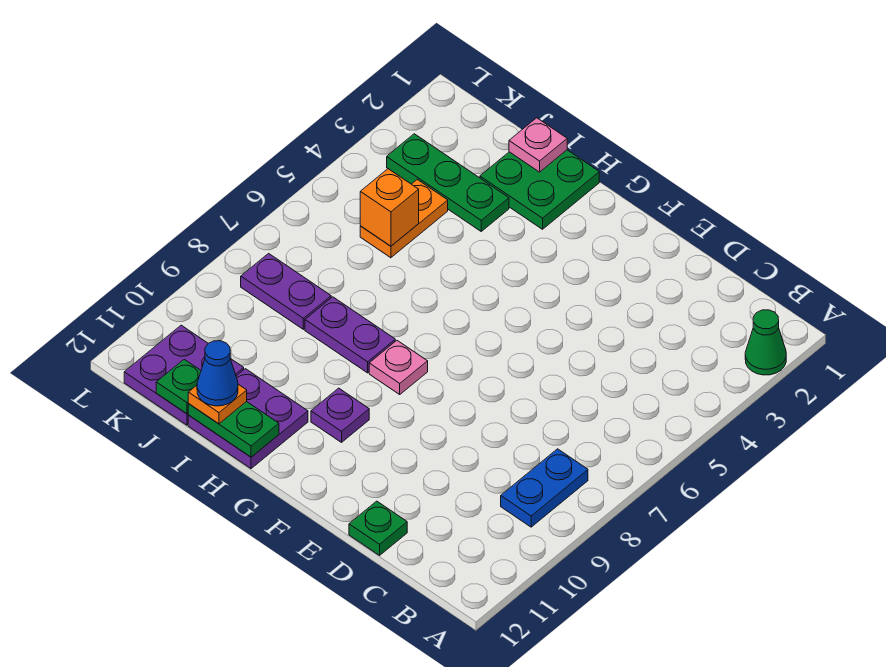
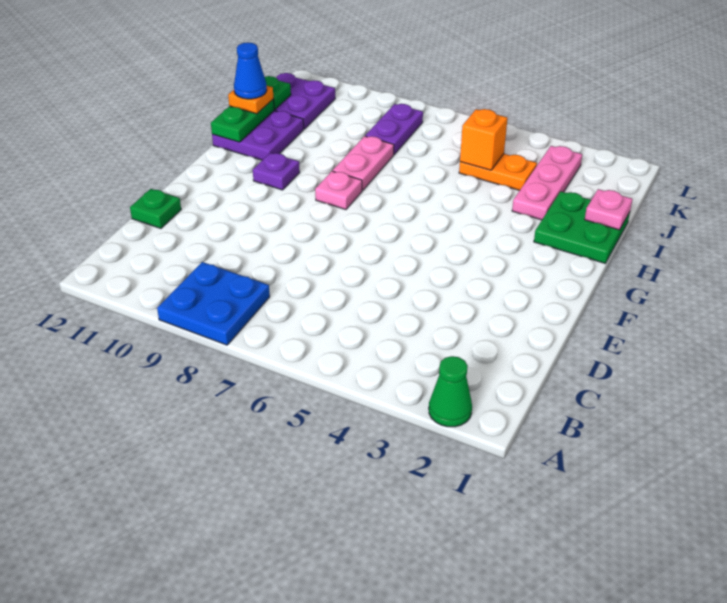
blue 1x2 plate [501,449,588,527] -> blue 2x2 plate [157,262,270,345]
purple 1x2 plate [305,297,395,373] -> pink 1x2 plate [333,136,394,191]
green 1x3 plate [387,134,509,231] -> pink 1x3 plate [512,146,582,220]

